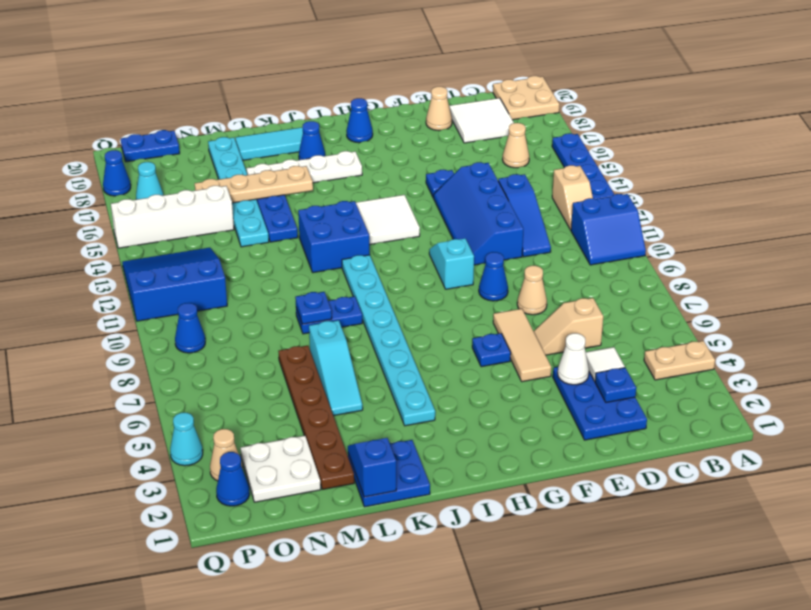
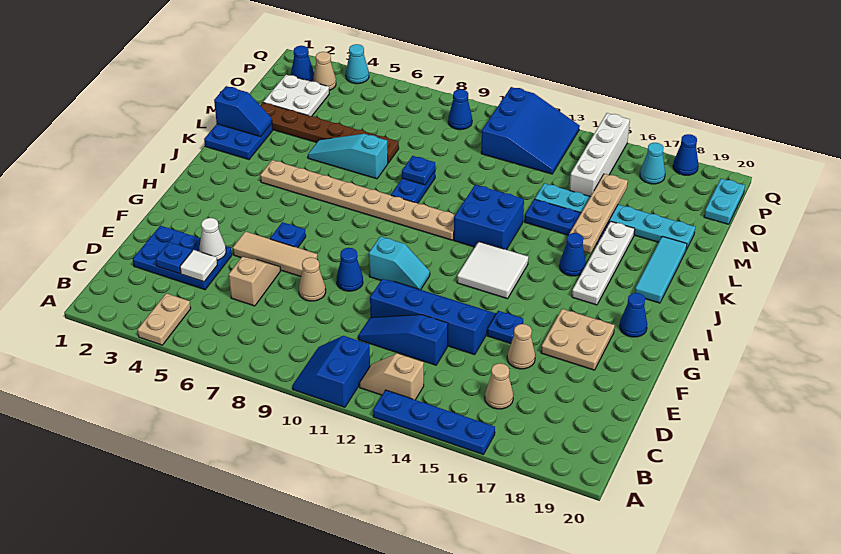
tan 2x2 plate [493,76,559,120] -> tan 2x2 plate moved to [541,309,615,370]
white 2x2 tile [449,98,514,143] -> none
tan 1x1 cone [426,87,452,131] -> tan 1x1 cone moved to [507,324,535,369]
cyan 1x8 plate [342,255,435,426] -> tan 1x8 plate [260,160,455,240]
blue 1x1 cone [299,121,325,160] -> blue 1x1 cone moved to [559,233,586,276]
blue 1x2 plate [121,130,180,162] -> cyan 1x2 plate [704,179,745,224]

